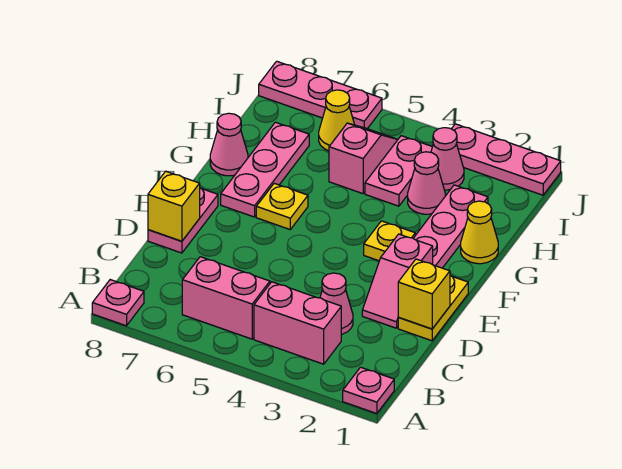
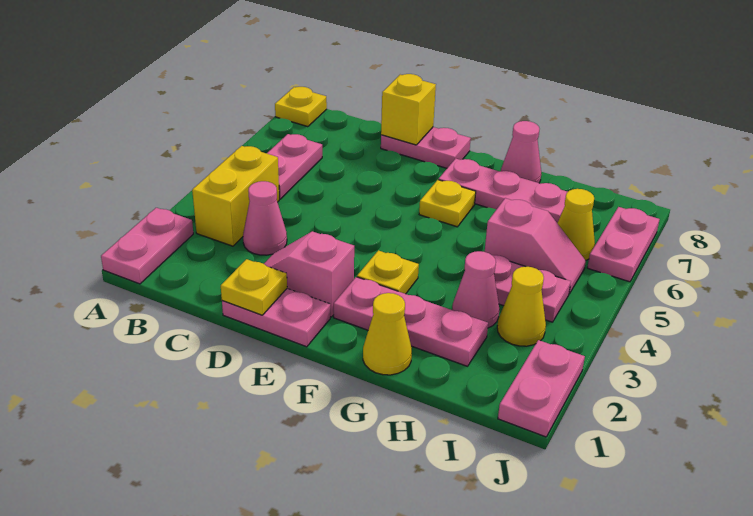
pink 1x1 plate [343,367,394,414] -> pink 1x2 plate [101,208,193,284]
pink 1x1 plate [92,280,144,326] -> yellow 1x1 plate [275,87,327,127]
pink 1x2 brick [254,282,341,364] -> yellow 1x2 brick [192,146,279,246]
pink 1x2 brick [182,257,270,339] -> pink 1x2 plate [267,134,322,199]
yellow 1x2 plate [398,276,468,341] -> pink 1x2 plate [222,289,330,347]
yellow 1x1 brick [398,259,450,329] -> yellow 1x1 plate [221,259,287,315]
pink 1x1 cone [431,128,464,190] -> yellow 1x1 cone [497,267,546,346]
pink 1x3 plate [452,124,561,195] -> pink 1x2 plate [498,340,585,437]
pink 1x3 plate [259,61,382,129] -> pink 1x2 plate [587,207,660,282]

